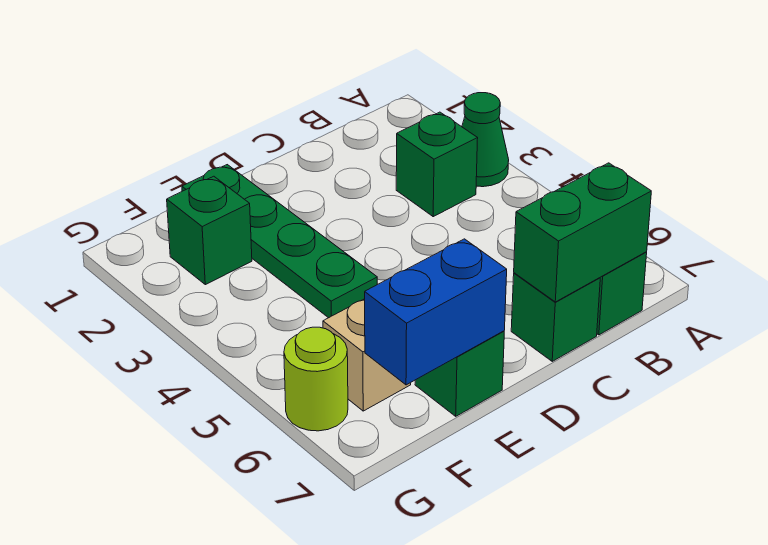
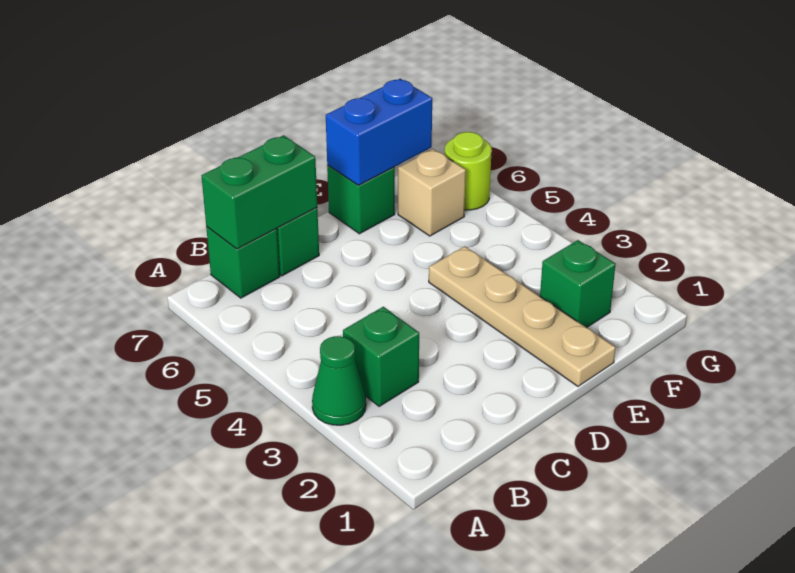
green 1x4 plate [182,165,377,318] -> tan 1x4 plate [429,246,616,386]

